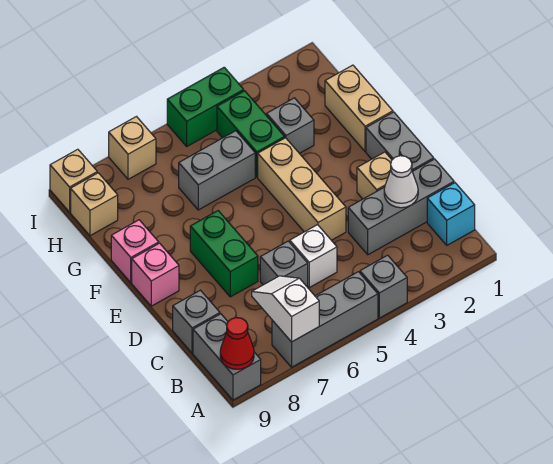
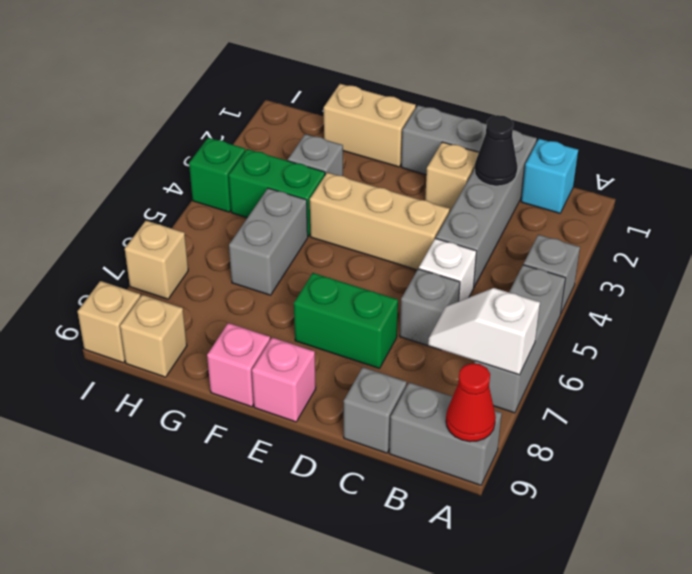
grey 1x3 brick [348,159,454,255] -> grey 1x4 brick [436,130,537,287]
white 1x1 cone [384,156,418,208] -> black 1x1 cone [475,115,518,186]
green 1x2 brick [167,67,244,146] -> green 1x1 brick [189,138,245,212]

